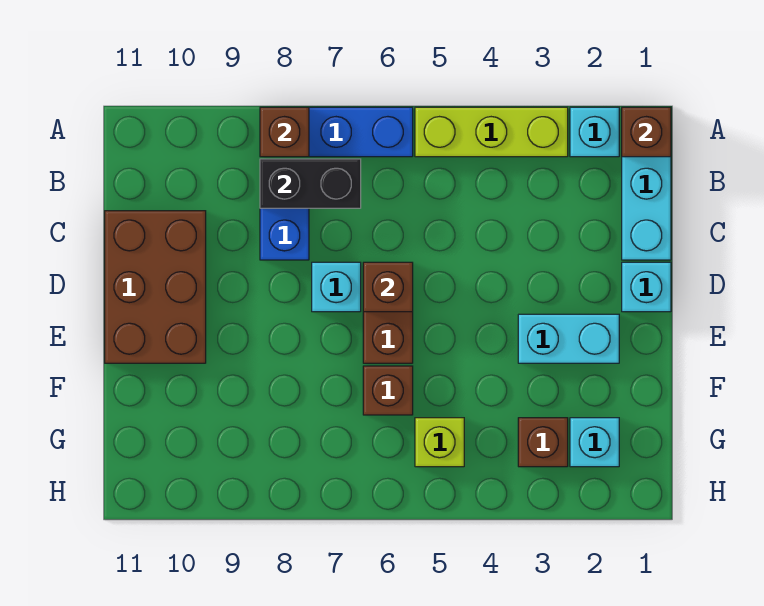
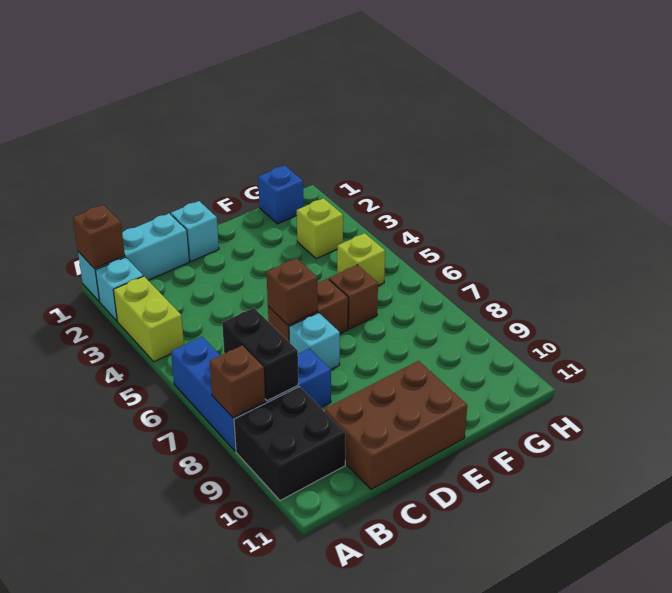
lime 1x3 brick [415,107,568,157] -> lime 1x2 brick [113,276,184,362]
none -> black 2x2 brick [234,387,345,500]
cyan 1x2 brick [518,314,619,363] -> none
none -> blue 1x1 brick [258,165,304,224]
cyan 1x1 brick [570,418,619,467] -> none
brown 1x1 brick [518,418,568,467] -> lime 1x1 brick [297,198,343,259]

